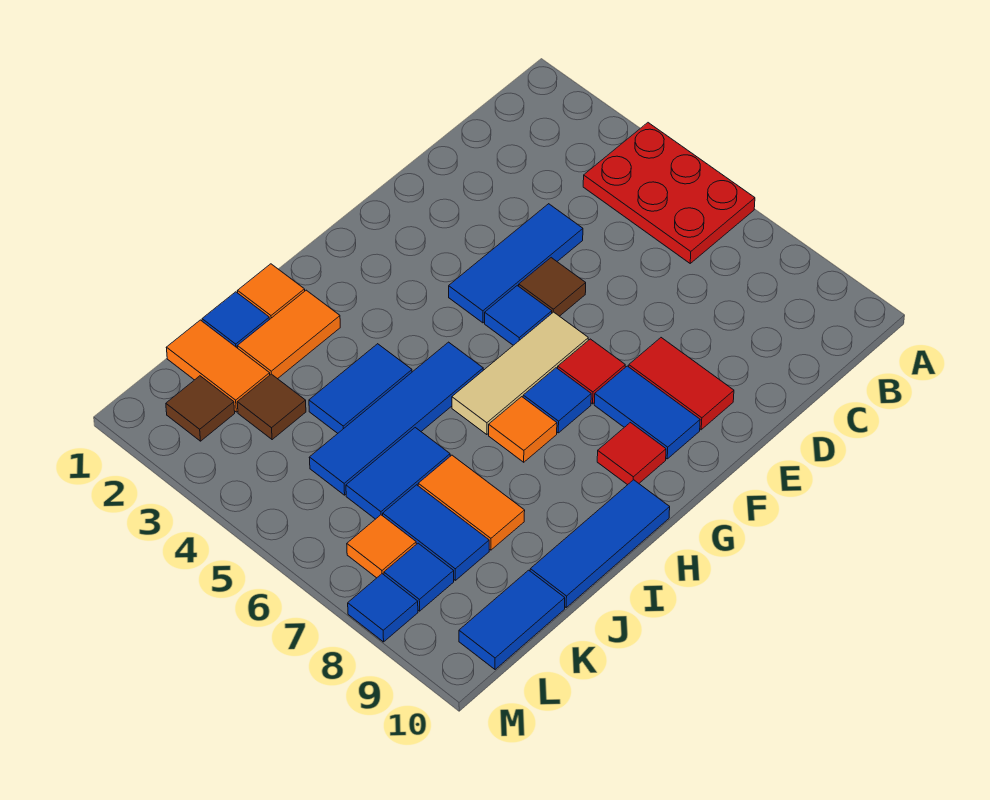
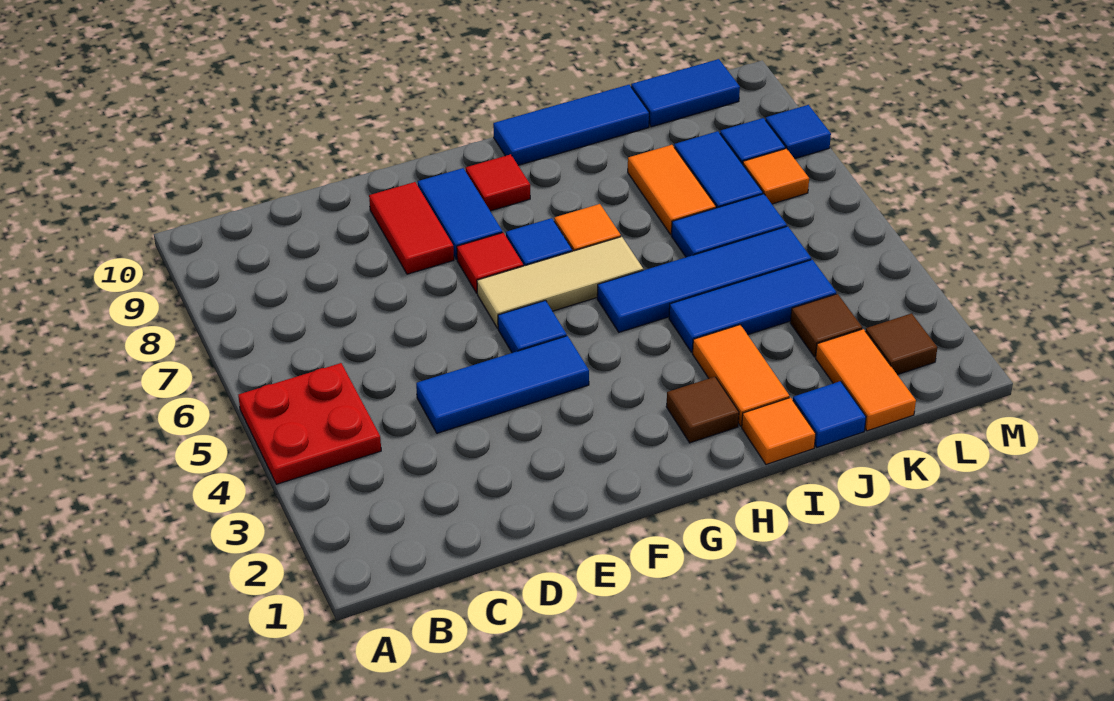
red 2x3 plate [583,123,755,263] -> red 2x2 plate [238,363,381,484]
brown 1x1 tile [519,258,586,316] -> brown 1x1 tile moved to [666,377,739,443]
orange 1x2 tile [237,290,340,379] -> orange 1x2 tile turned to [693,325,789,426]
blue 1x2 tile [309,344,412,433] -> blue 1x3 tile [669,260,836,352]

